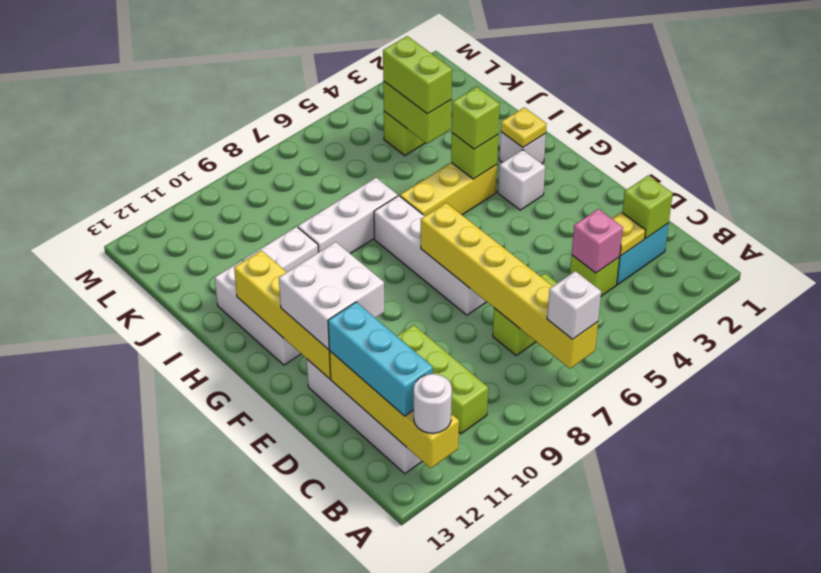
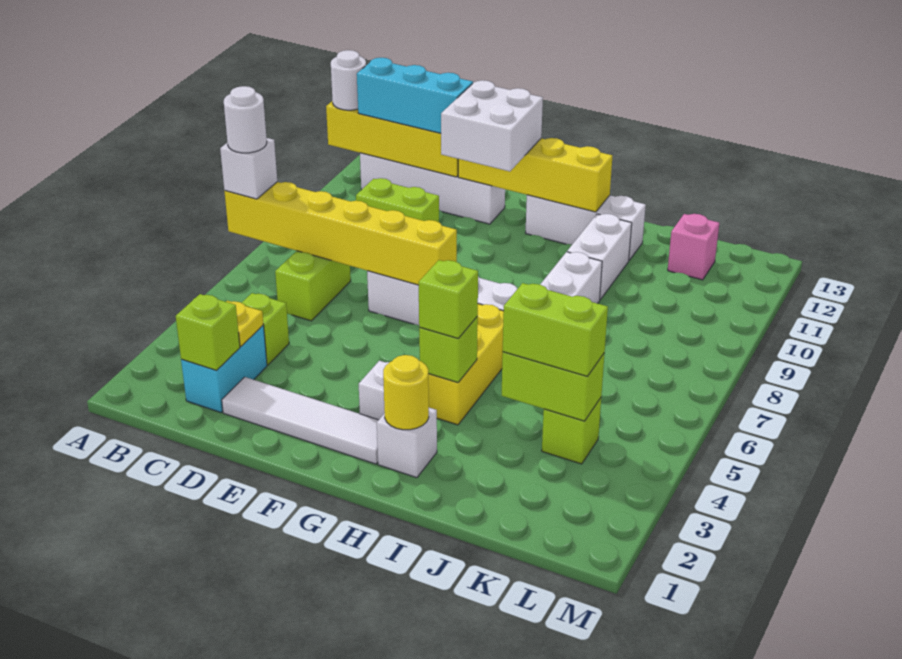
none -> white 1x1 round brick [224,86,267,153]
lime 1x3 brick [397,325,488,434] -> lime 1x2 brick [356,178,439,222]
pink 1x1 brick [572,209,623,273] -> pink 1x1 brick moved to [668,214,719,280]
none -> white 1x4 tile [222,377,378,464]
yellow 1x1 plate [501,107,547,148] -> yellow 1x1 round brick [383,355,429,430]

